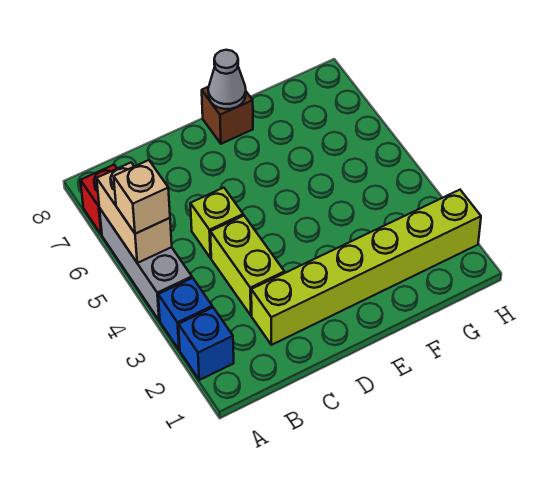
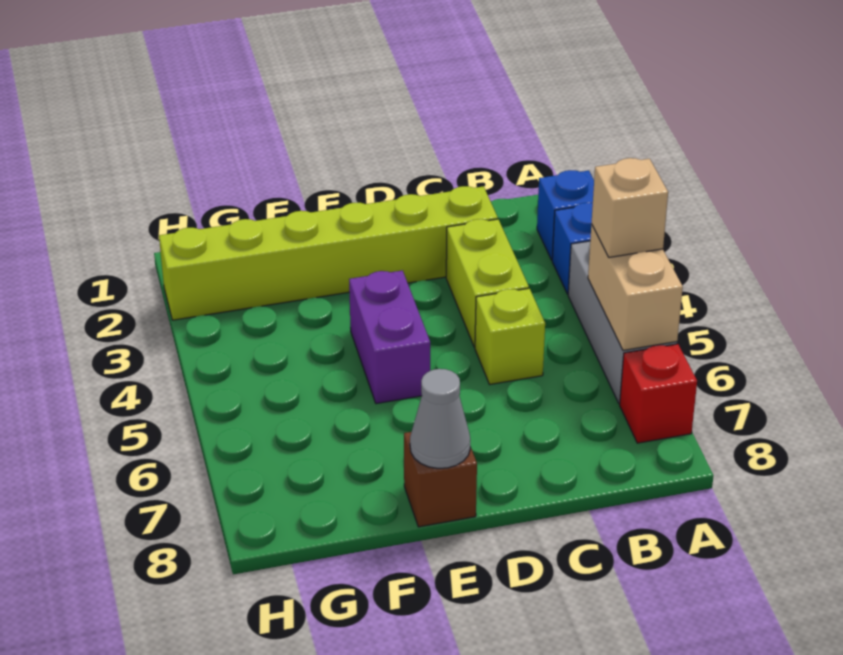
none -> purple 1x2 brick [349,270,430,404]

